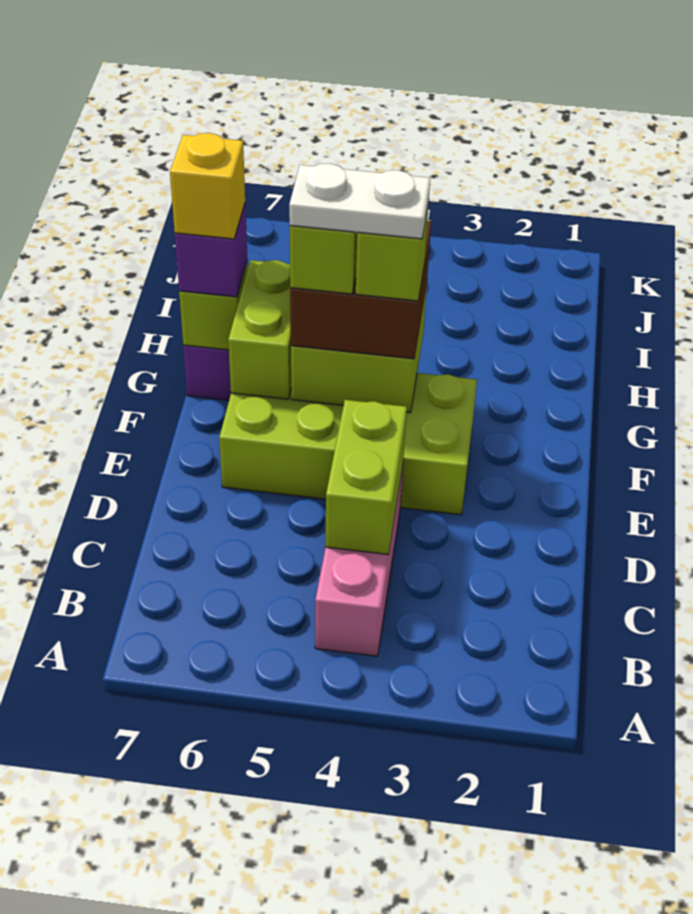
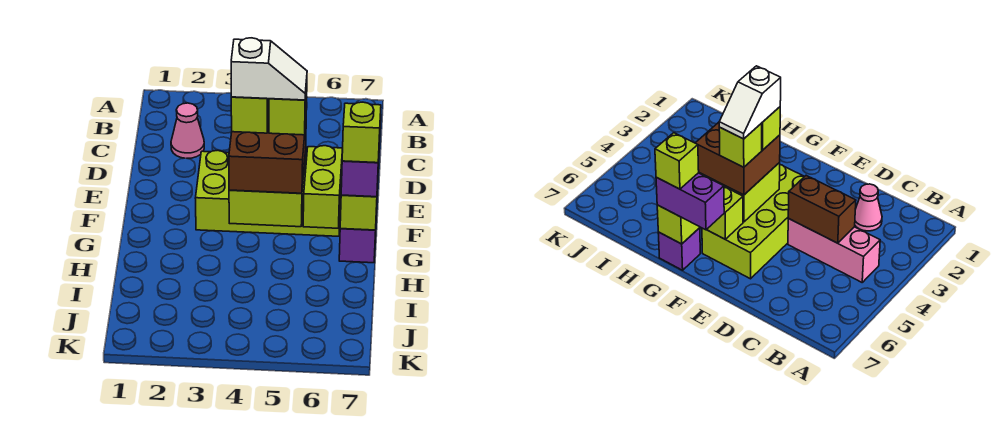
none -> pink 1x1 cone [171,103,204,158]
lime 1x2 brick [325,400,407,555] -> brown 1x2 brick [788,176,856,243]
white 1x2 plate [289,163,430,239] -> white 1x2 slope [231,38,307,100]
purple 1x1 brick [175,205,247,297] -> purple 1x2 brick [341,116,381,197]
yellow 1x1 brick [170,133,245,239] -> lime 1x1 brick [342,102,381,163]

